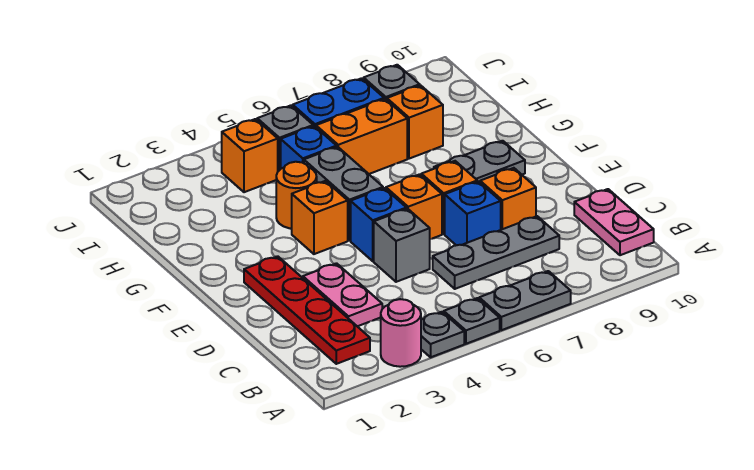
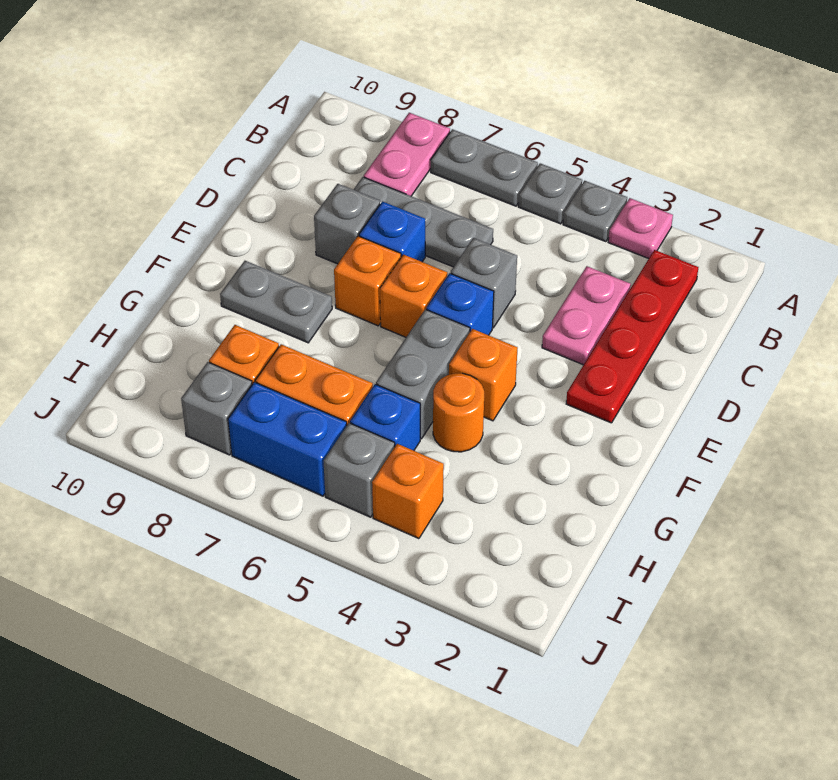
pink 1x1 round brick [381,299,421,367] -> pink 1x1 plate [608,198,673,259]
pink 1x2 plate [574,189,654,255] -> pink 1x2 plate moved to [364,113,450,196]
orange 1x1 brick [480,168,536,230] -> grey 1x1 brick [314,184,380,264]

